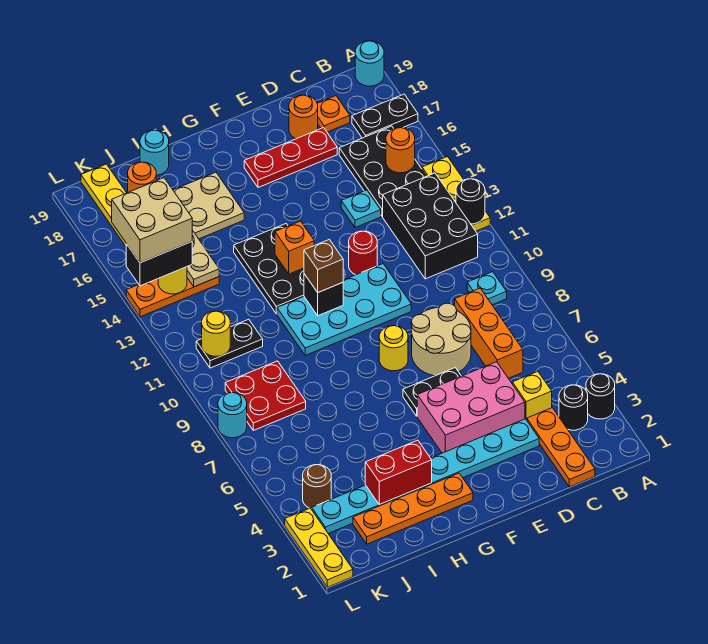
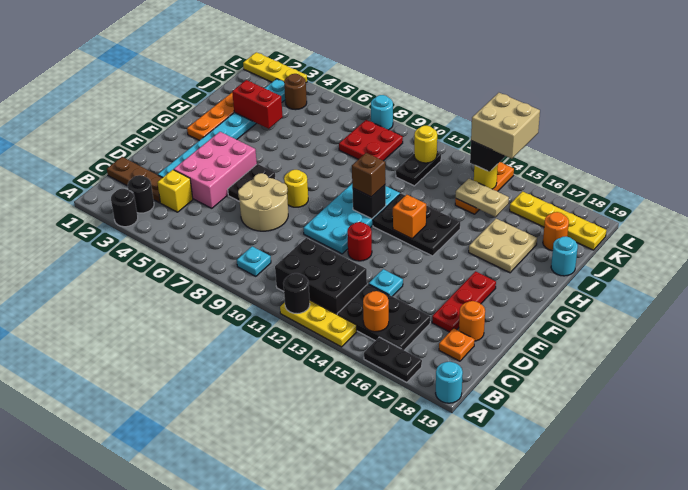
black 1x2 plate [352,94,418,138] -> black 1x2 plate turned to [364,337,422,382]
orange 1x3 plate [527,408,595,487] -> brown 1x3 plate [107,157,162,203]
orange 1x3 brick [455,288,523,378] -> none
red 1x2 brick [365,440,432,505] -> red 1x2 brick turned to [232,80,283,129]

